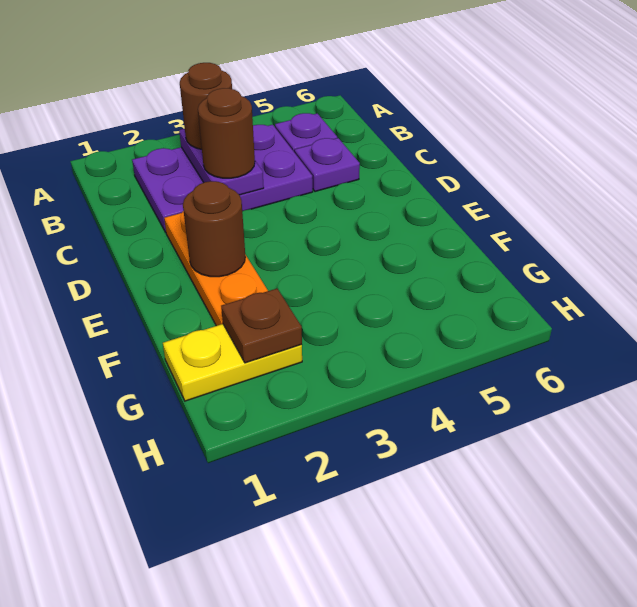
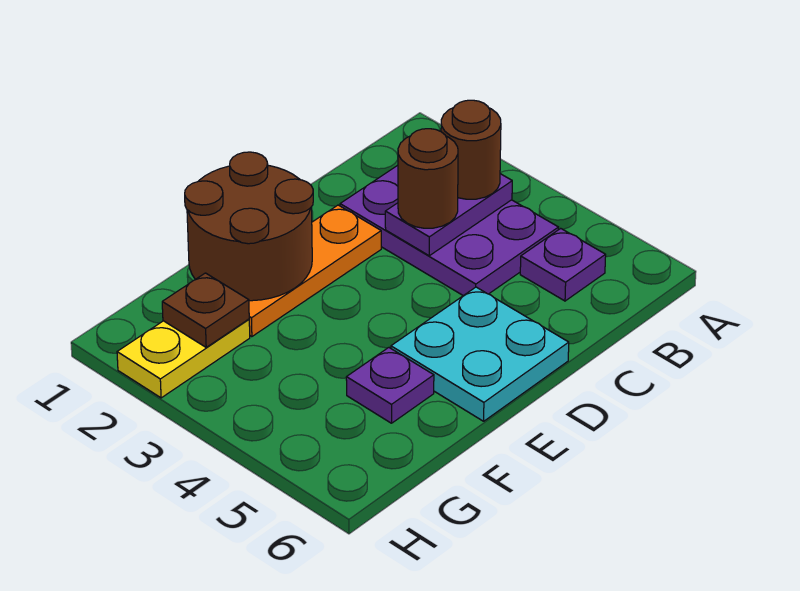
purple 1x1 plate [295,138,360,192] -> purple 1x1 plate moved to [346,348,434,423]
none -> cyan 2x2 plate [391,287,569,421]
brown 1x1 round brick [183,181,245,277] -> brown 2x2 round brick [185,152,313,301]
yellow 1x2 plate [163,324,302,401] -> yellow 1x2 plate turned to [117,319,250,398]

